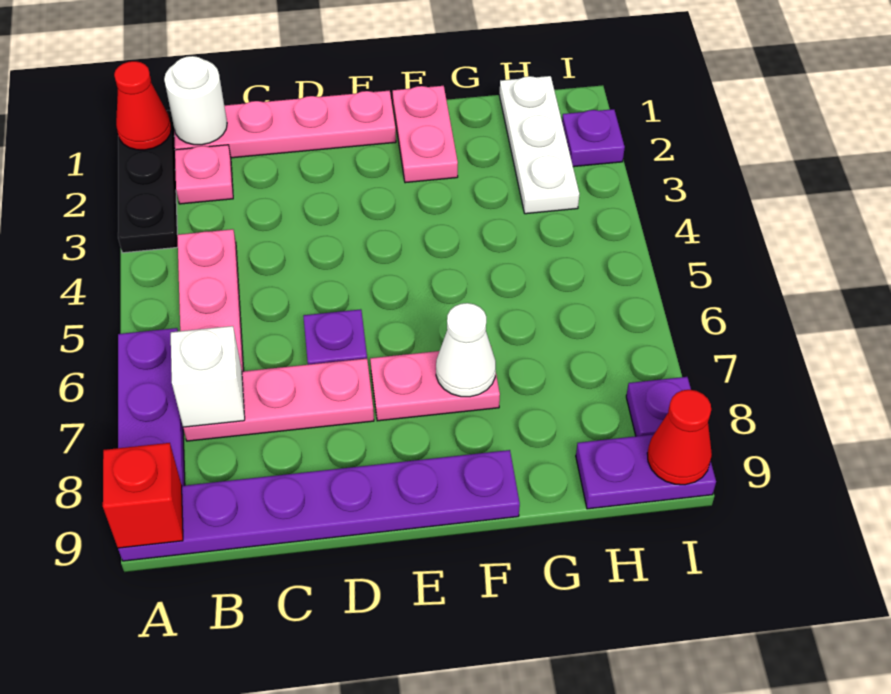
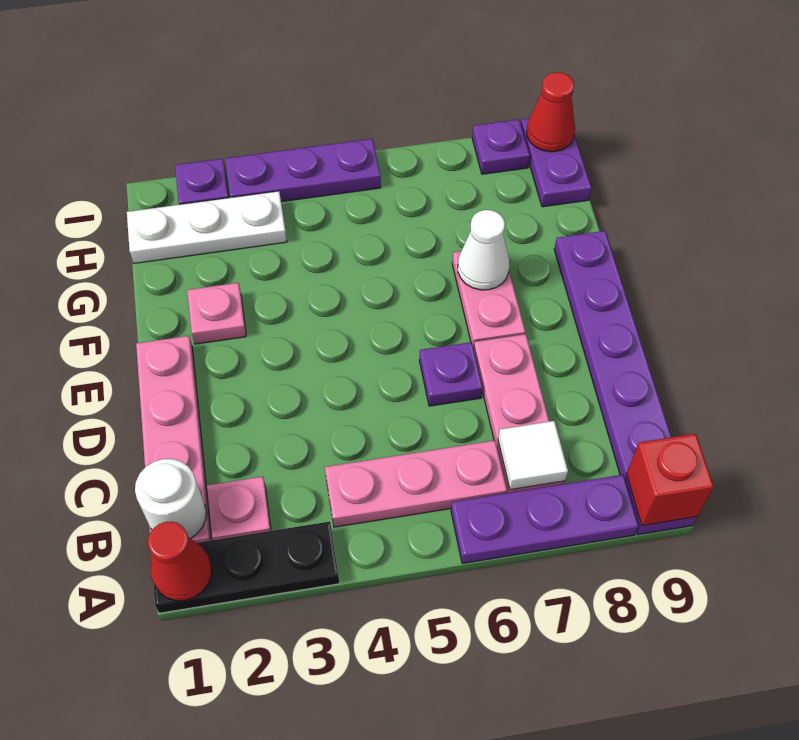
white 1x1 brick [171,326,245,427] -> white 1x1 tile [498,421,568,490]
pink 1x2 plate [393,86,458,183] -> pink 1x1 plate [187,283,246,344]
none -> purple 1x3 plate [226,139,381,202]

